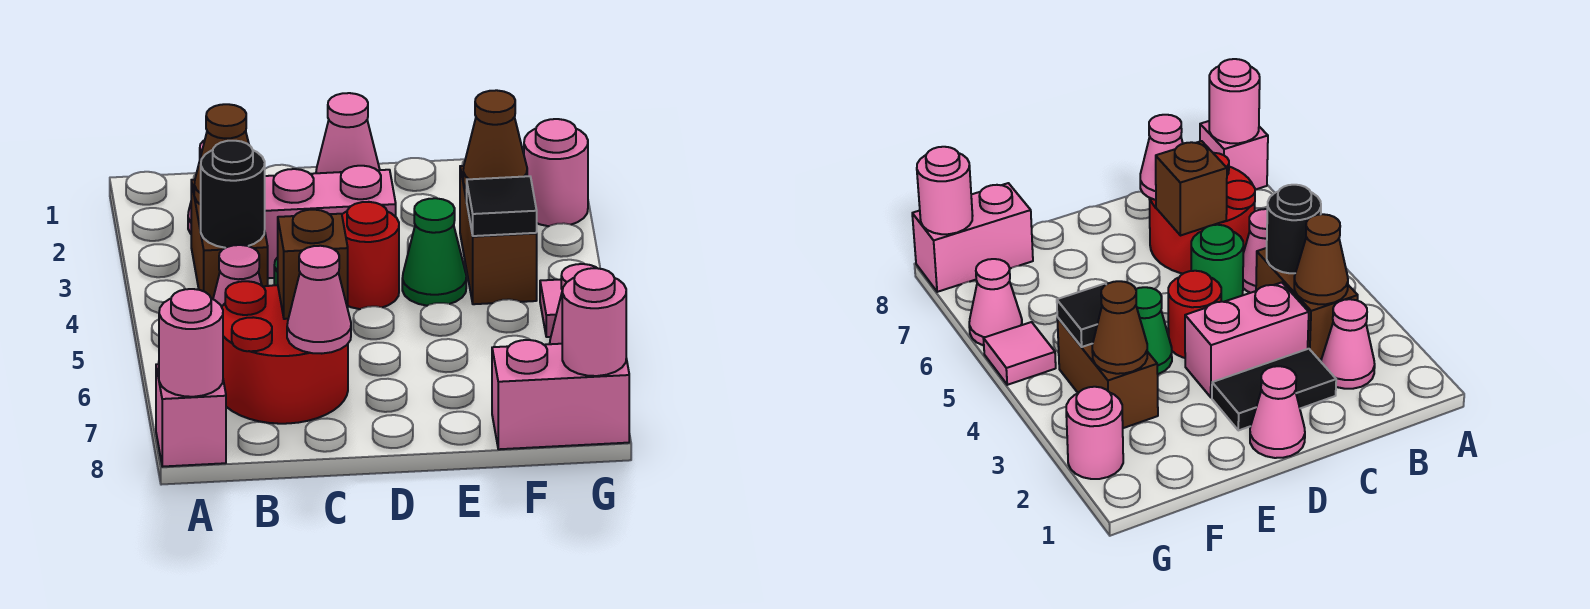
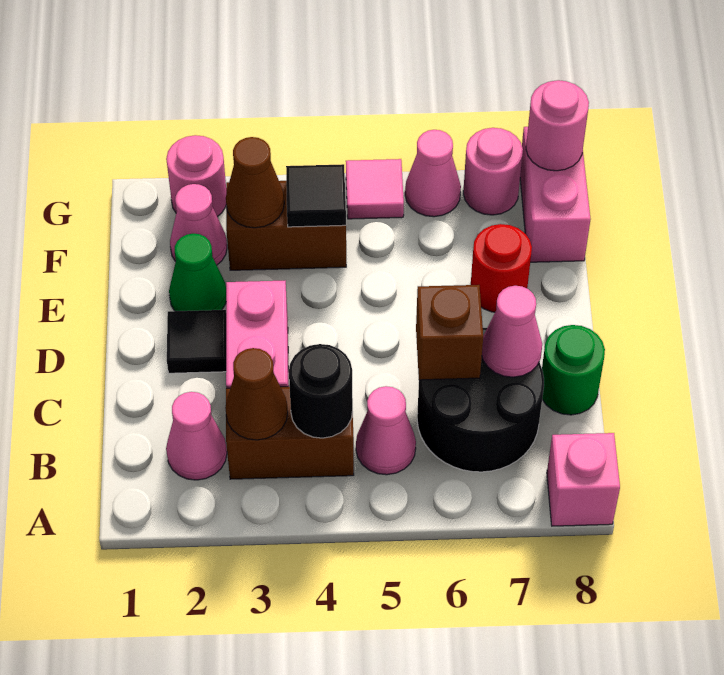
pink 1x1 round brick [159,289,223,397] -> pink 1x1 round brick moved to [463,128,523,215]
red 2x2 round brick [222,281,348,424] -> black 2x2 round brick [417,328,544,472]
black 1x2 tile [1212,349,1336,430] -> black 1x1 tile [167,310,226,373]
green 1x1 round brick [1191,225,1243,302] -> green 1x1 round brick moved to [542,325,605,415]
pink 1x1 cone [316,93,380,173] -> pink 1x1 cone moved to [170,184,227,265]
red 1x1 round brick [342,202,399,309] -> red 1x1 round brick moved to [471,224,532,312]
green 1x1 cone [402,198,466,306] -> green 1x1 cone moved to [169,234,226,311]

